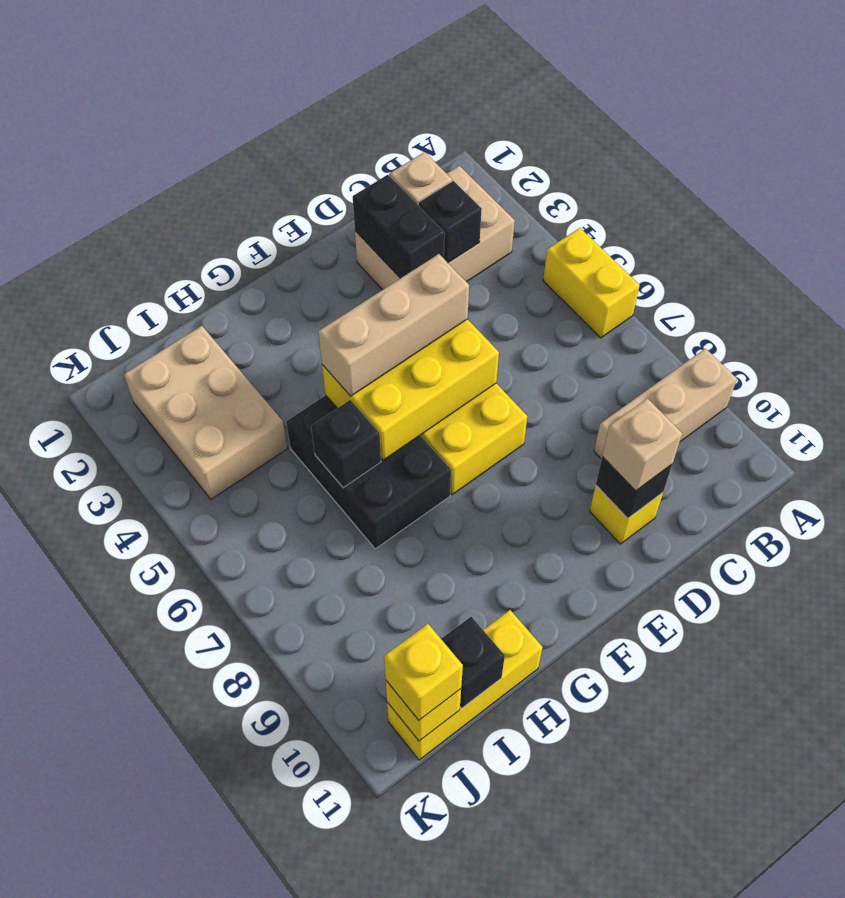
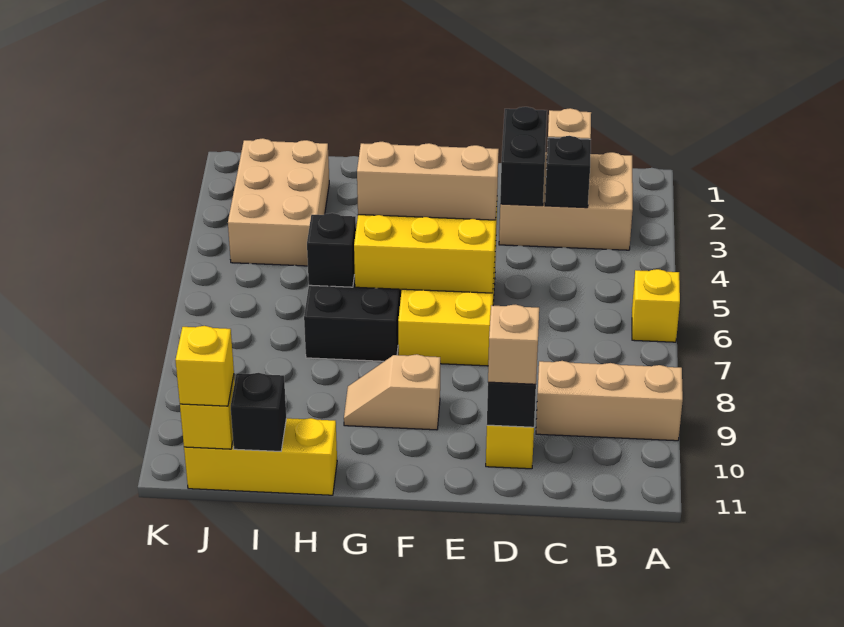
yellow 1x2 brick [543,228,640,338] -> yellow 1x1 brick [632,269,680,342]
none -> tan 1x2 slope [344,354,440,430]

